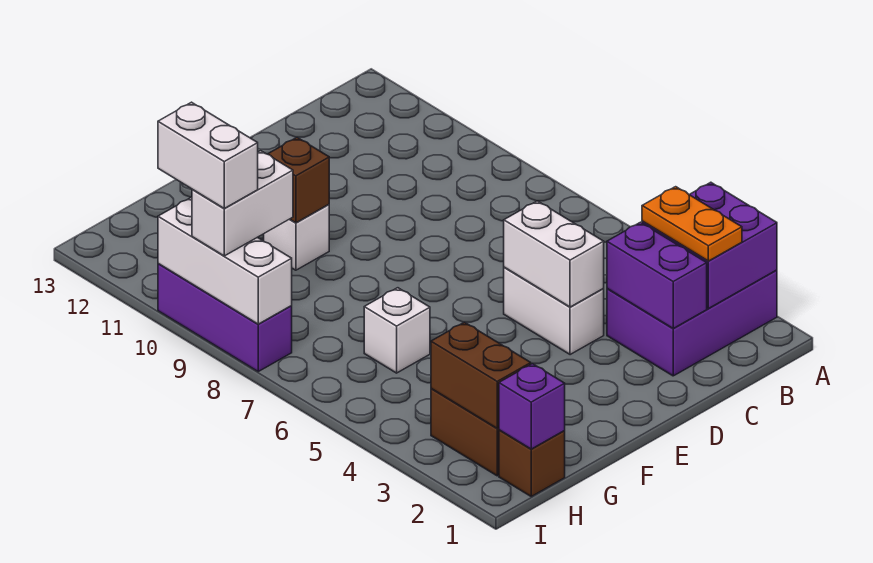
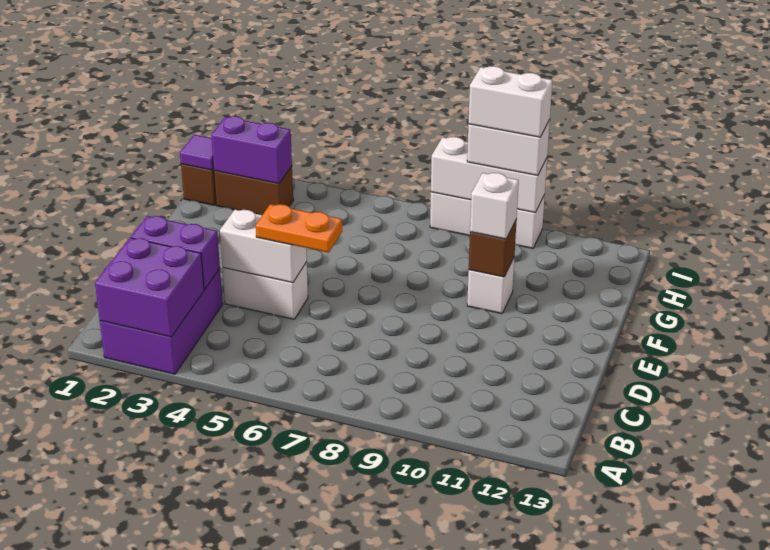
orange 1x2 plate [642,187,742,261] -> orange 1x2 plate moved to [256,204,342,253]
white 1x1 brick [364,288,430,373] -> white 1x1 brick moved to [470,173,519,239]
purple 1x1 brick [499,364,565,449] -> purple 1x1 tile [180,135,214,170]
brown 1x2 brick [431,322,531,428] -> purple 1x2 brick [211,116,292,184]
white 1x2 brick [192,151,293,256] -> white 1x2 brick turned to [467,120,550,176]
purple 1x3 brick [158,264,292,371] -> white 1x3 brick [430,192,545,248]

